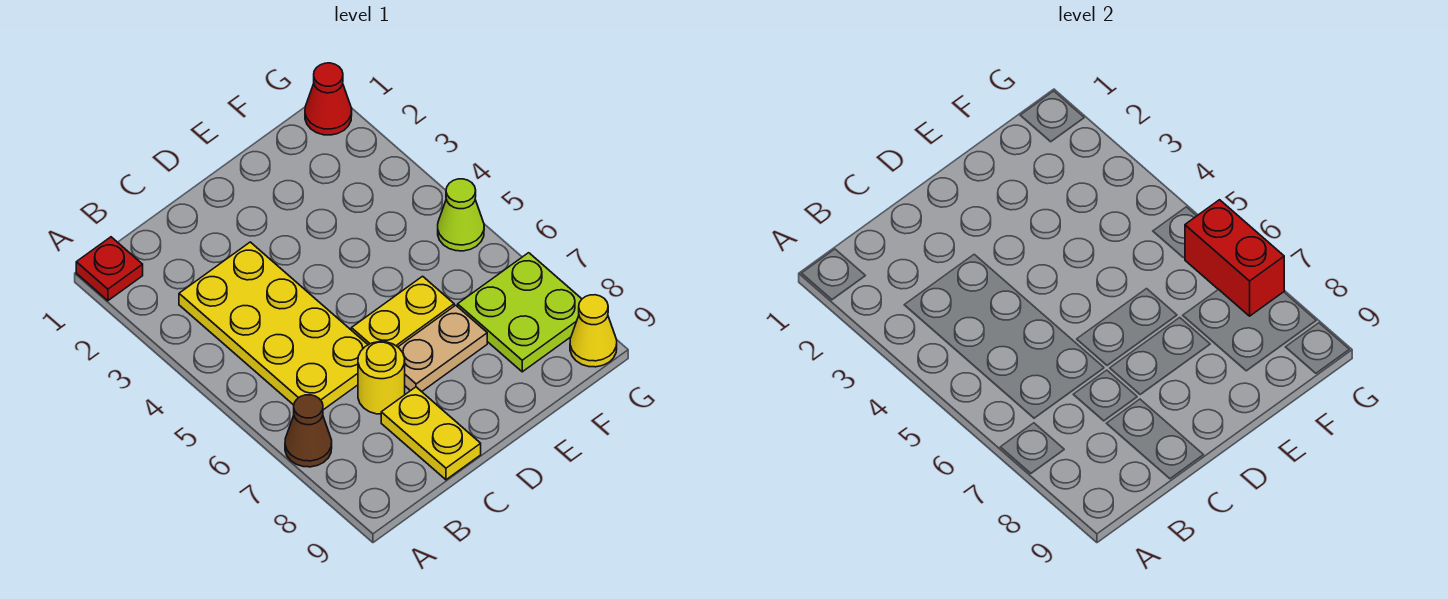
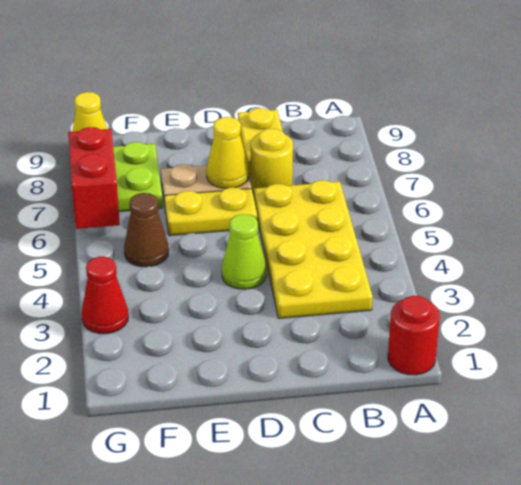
red 1x1 plate [76,237,143,301] -> red 1x1 round brick [388,296,440,375]
brown 1x1 cone [285,395,332,467] -> brown 1x1 cone moved to [124,193,169,267]
none -> yellow 1x1 cone [207,117,249,188]
red 1x1 cone [305,63,352,135] -> red 1x1 cone moved to [82,257,128,334]
lime 1x1 cone [438,179,484,251] -> lime 1x1 cone moved to [222,214,266,289]

